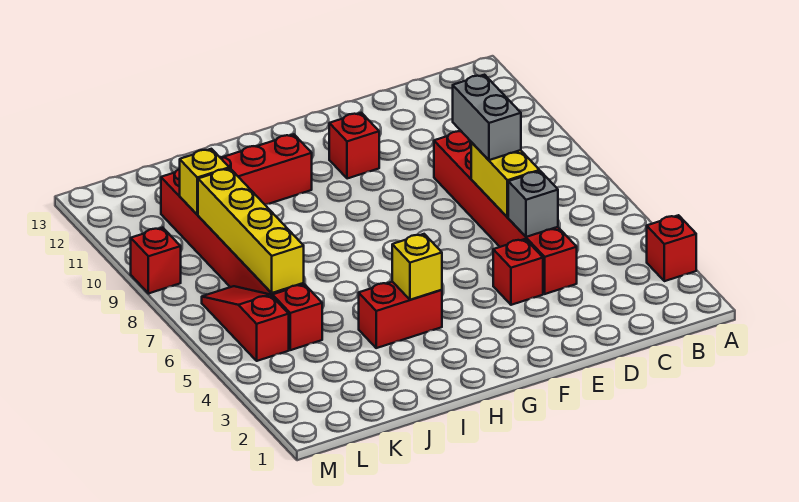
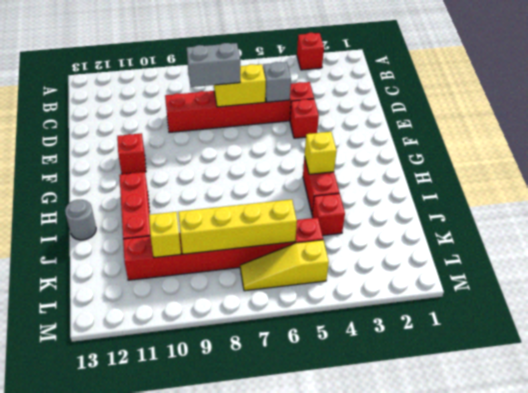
none -> grey 1x1 round brick [65,200,96,240]
red 1x3 slope [202,286,289,361] -> yellow 1x3 slope [240,240,329,291]
red 1x1 brick [131,228,181,294] -> red 1x1 brick moved to [312,193,345,235]

